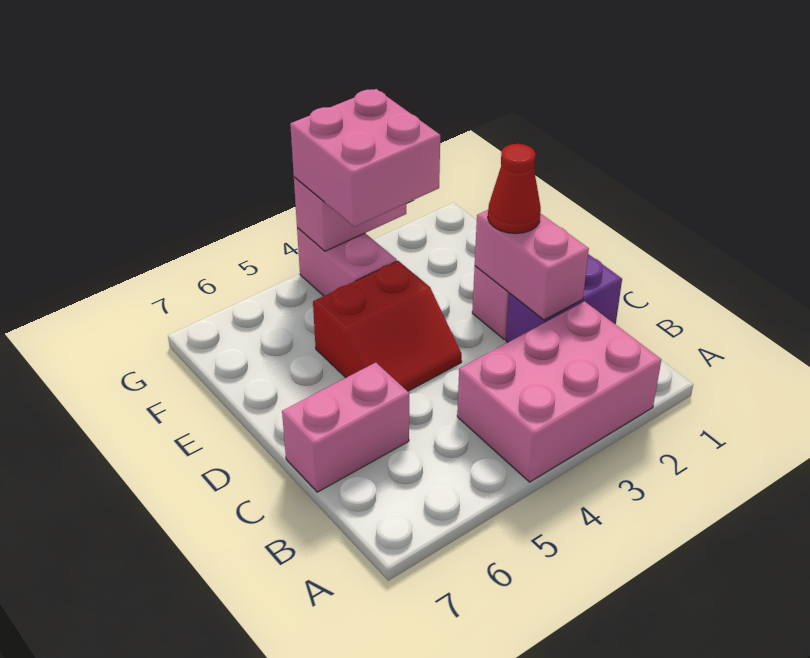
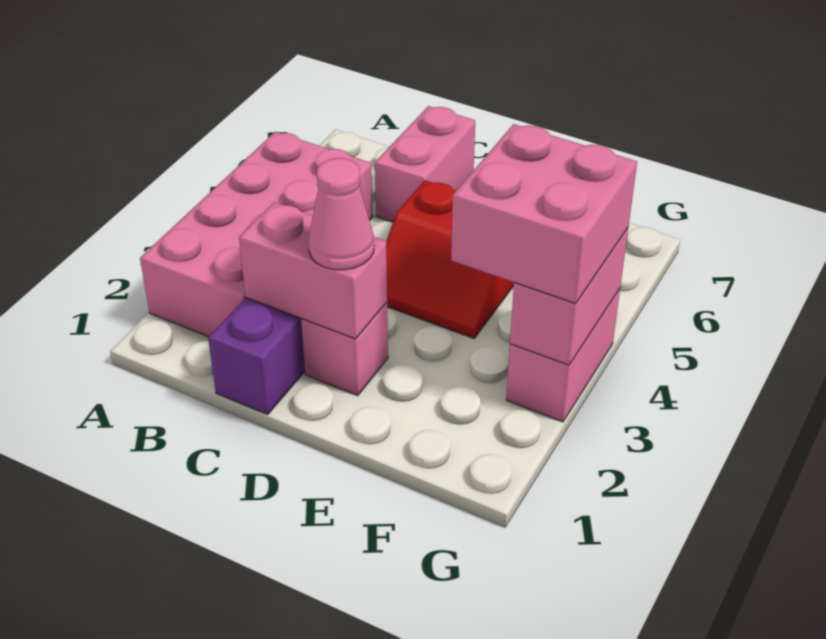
pink 2x3 brick [457,301,661,482] -> pink 2x4 brick [140,132,373,337]
red 1x1 cone [488,144,541,233] -> pink 1x1 cone [308,158,374,270]
red 2x2 slope [313,261,462,391] -> red 2x2 slope turned to [386,180,514,338]
pink 1x2 brick [297,228,397,296] -> pink 1x2 brick turned to [506,289,620,422]

